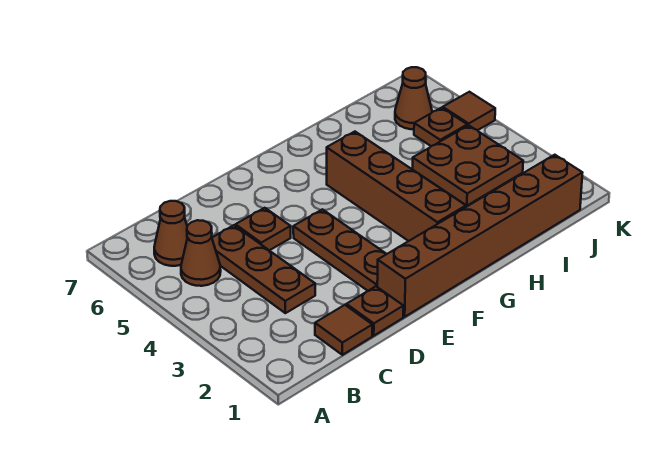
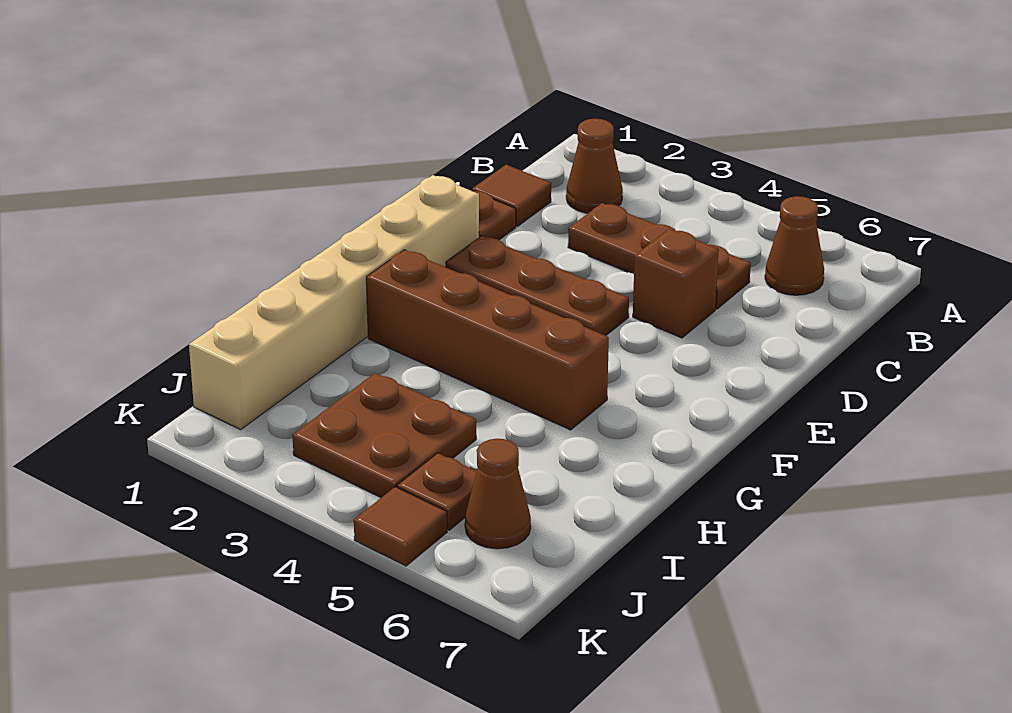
brown 1x1 cone [181,220,221,286] -> brown 1x1 cone moved to [566,119,623,213]
brown 1x1 plate [235,208,291,250] -> brown 1x1 brick [633,229,719,338]
brown 1x6 brick [377,155,582,317] -> tan 1x6 brick [189,175,479,430]

